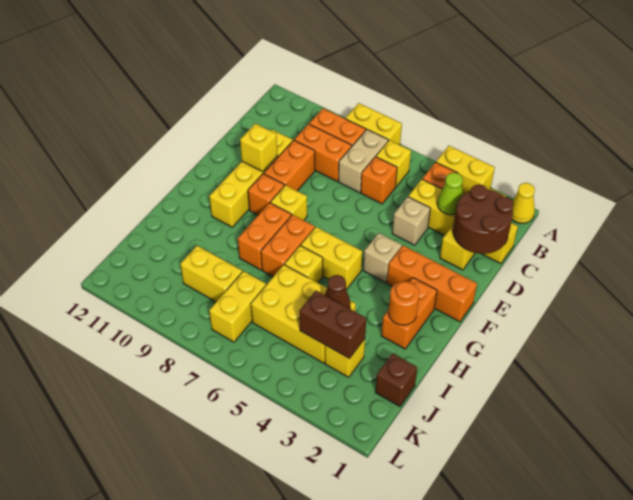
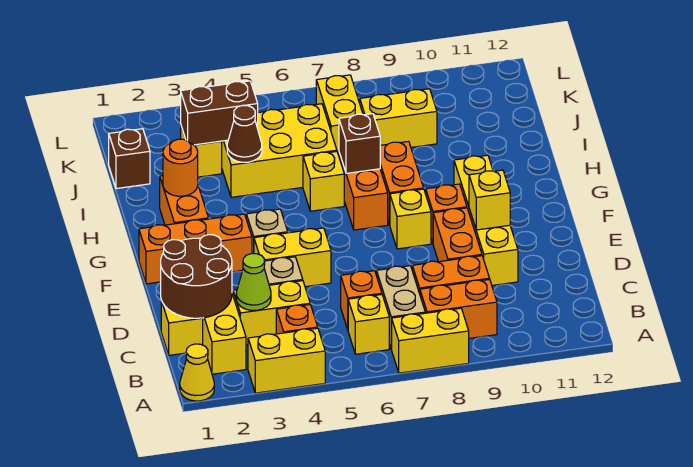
yellow 1x2 brick [301,227,362,289] -> yellow 1x2 brick moved to [254,228,331,287]
none -> brown 1x1 brick [339,114,380,173]

